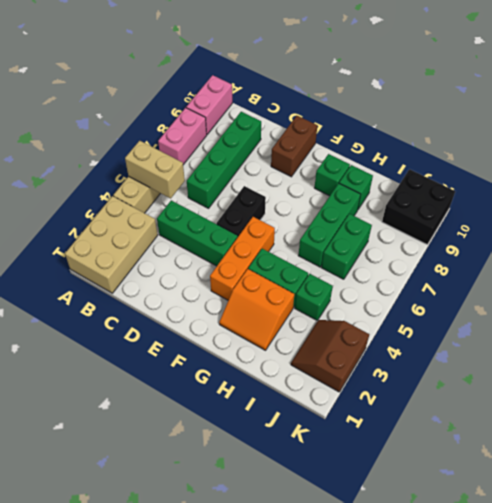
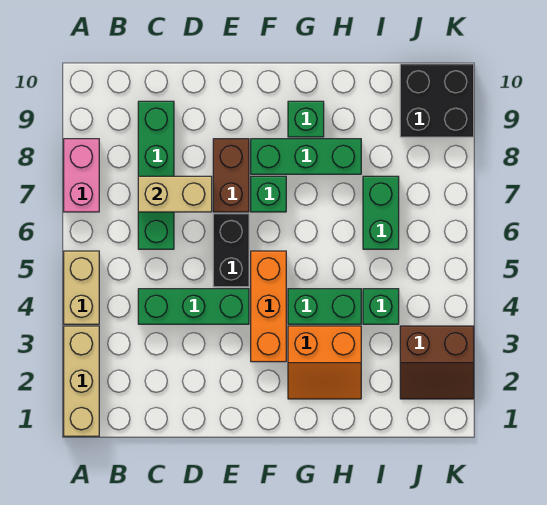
tan 2x3 brick [65,196,158,293] -> tan 1x3 brick [64,326,99,436]
tan 1x2 brick [125,141,185,198] -> tan 1x2 brick moved to [138,176,212,212]
pink 1x2 brick [186,75,232,134] -> none
brown 1x2 brick [271,116,317,177] -> brown 1x2 brick moved to [213,139,249,212]
green 1x3 brick [298,183,361,267] -> green 1x3 brick turned to [251,139,361,174]
green 1x1 brick [339,165,373,209] -> green 1x1 brick moved to [251,176,286,212]
brown 2x2 slope [291,320,369,392] -> brown 2x2 slope turned to [400,326,474,399]

